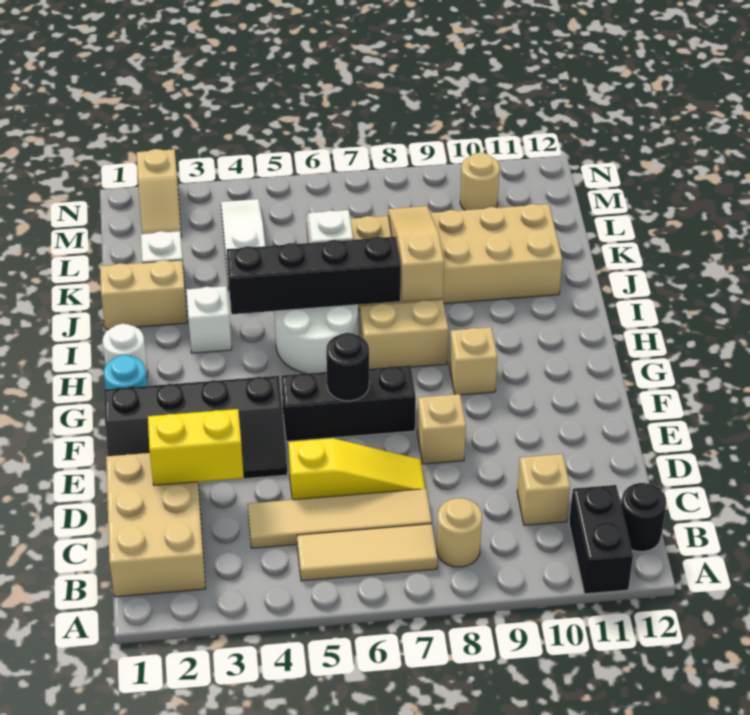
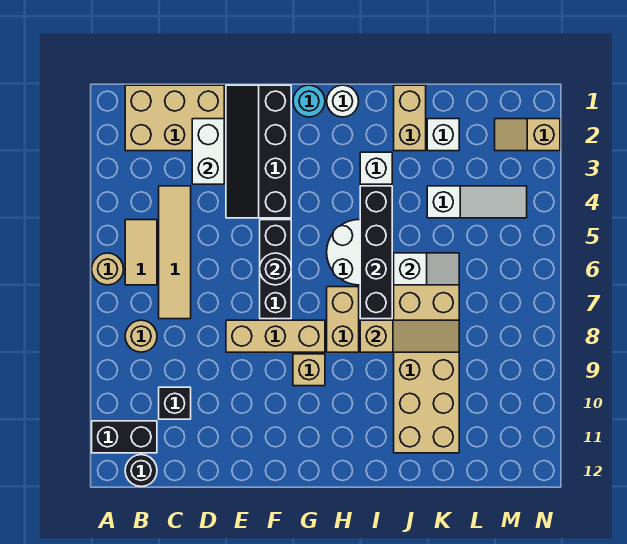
tan 1x3 tile [297,524,438,581] -> tan 1x2 tile [125,220,157,285]
tan 1x1 brick [517,454,570,525] -> black 1x1 brick [159,387,191,419]
yellow 1x2 brick [148,409,244,485] -> white 1x2 brick [192,119,224,184]
yellow 1x3 slope [288,438,425,500] -> none
tan 1x1 brick [417,394,466,464] -> tan 1x3 brick [226,320,325,352]
tan 1x1 round brick [460,153,500,210] -> tan 1x1 round brick moved to [92,253,124,285]

